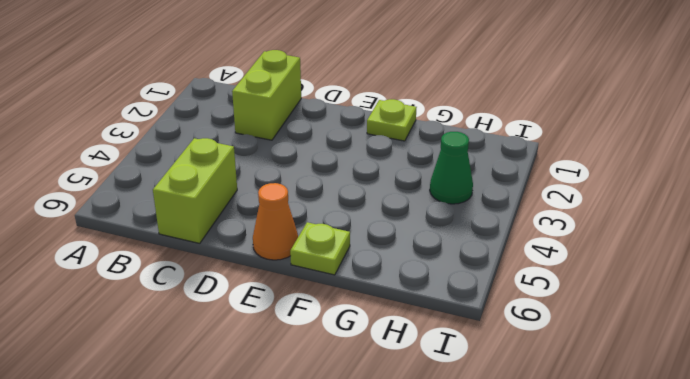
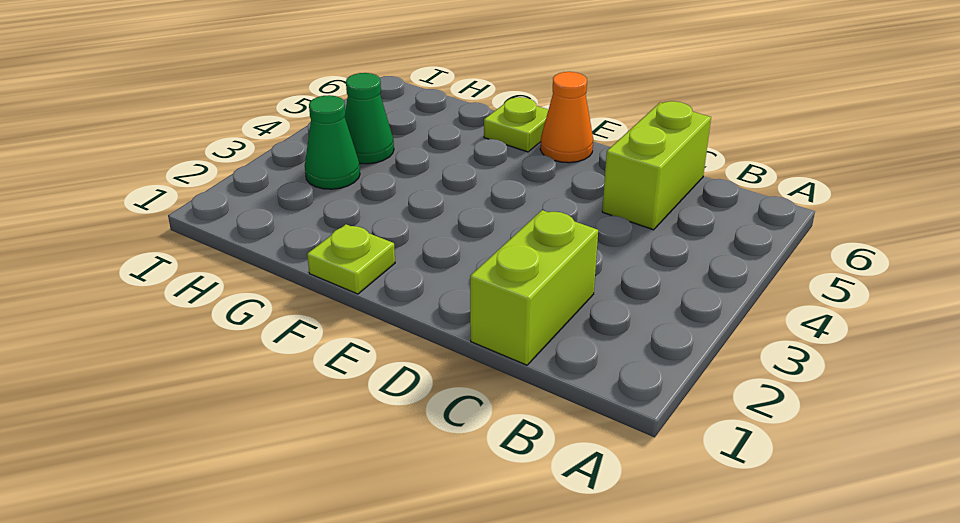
none -> green 1x1 cone [345,73,394,164]

